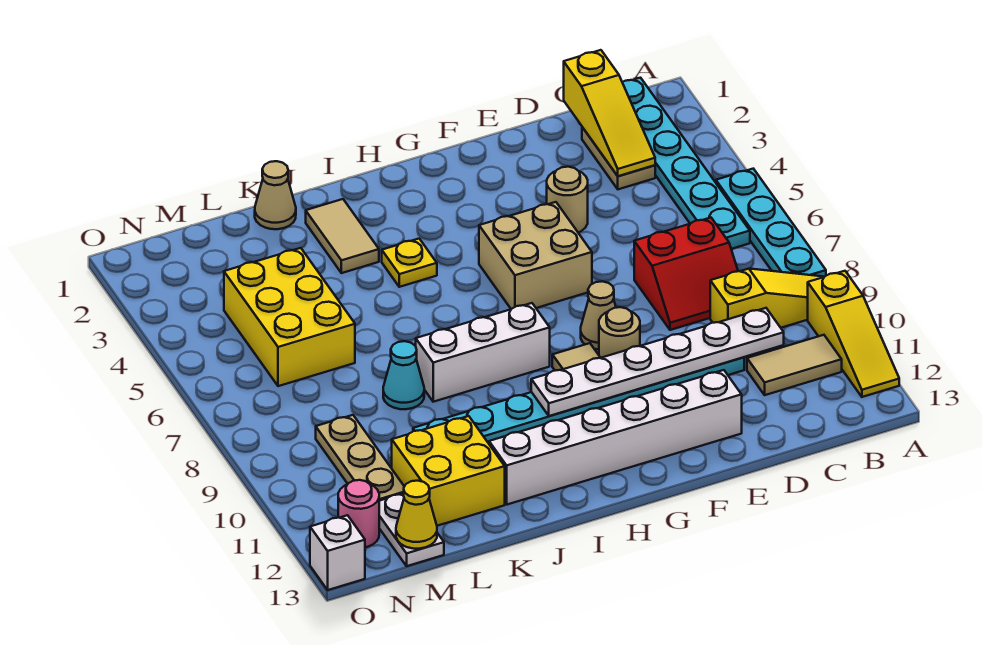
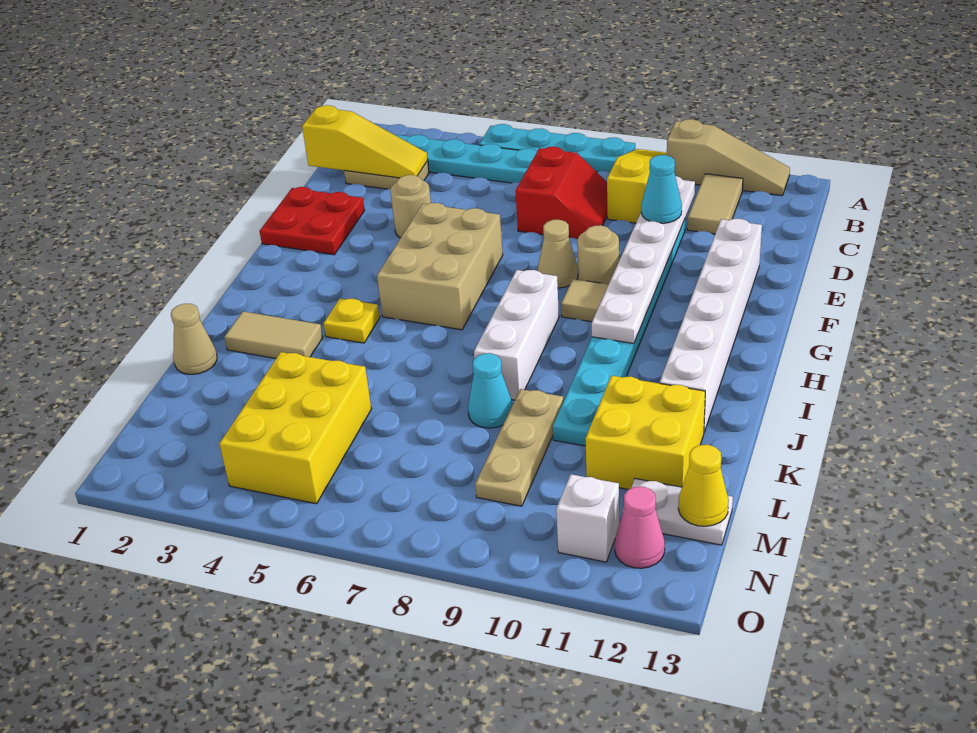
yellow 1x3 slope [808,271,899,397] -> tan 1x3 slope [667,119,790,196]
none -> cyan 1x1 cone [641,155,682,223]
none -> red 2x2 plate [260,187,365,255]
tan 2x2 brick [479,202,592,309] -> tan 2x3 brick [377,203,503,330]
yellow 2x3 brick [224,248,355,386] -> yellow 2x3 brick turned to [219,352,371,504]
tan 1x3 plate [316,415,404,501] -> tan 1x3 plate turned to [475,389,564,506]
pink 1x1 round brick [338,480,379,547] -> pink 1x1 cone [615,487,665,568]
white 1x1 brick [310,515,365,590] -> white 1x1 brick moved to [556,474,619,562]

